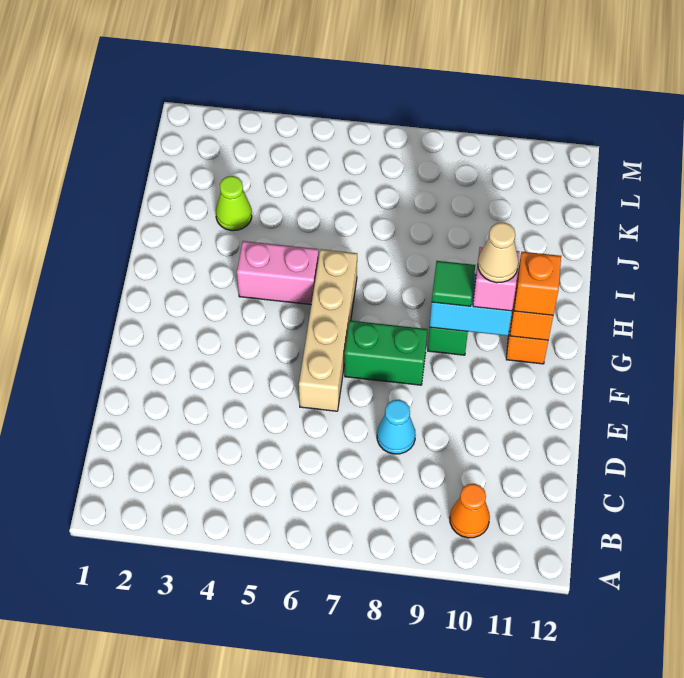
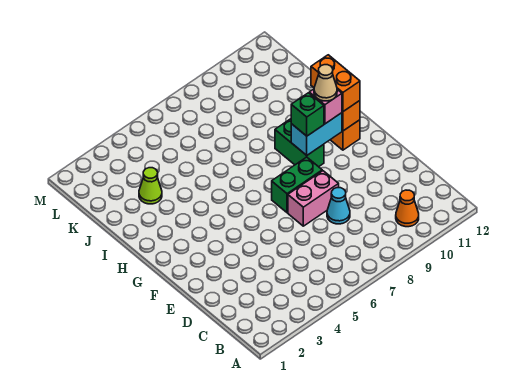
tan 1x4 brick [299,249,357,411] -> none
green 1x1 tile [432,261,475,306] -> green 1x1 brick [291,93,324,136]
orange 1x1 brick [514,252,561,315] -> orange 1x2 brick [311,55,360,112]
pink 1x2 brick [237,241,319,305] -> pink 1x2 brick moved to [288,171,339,226]

